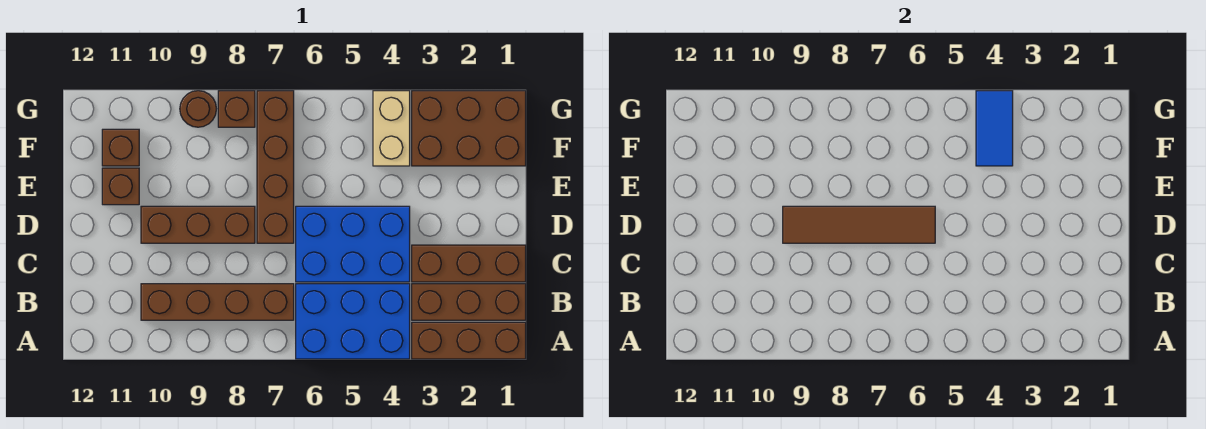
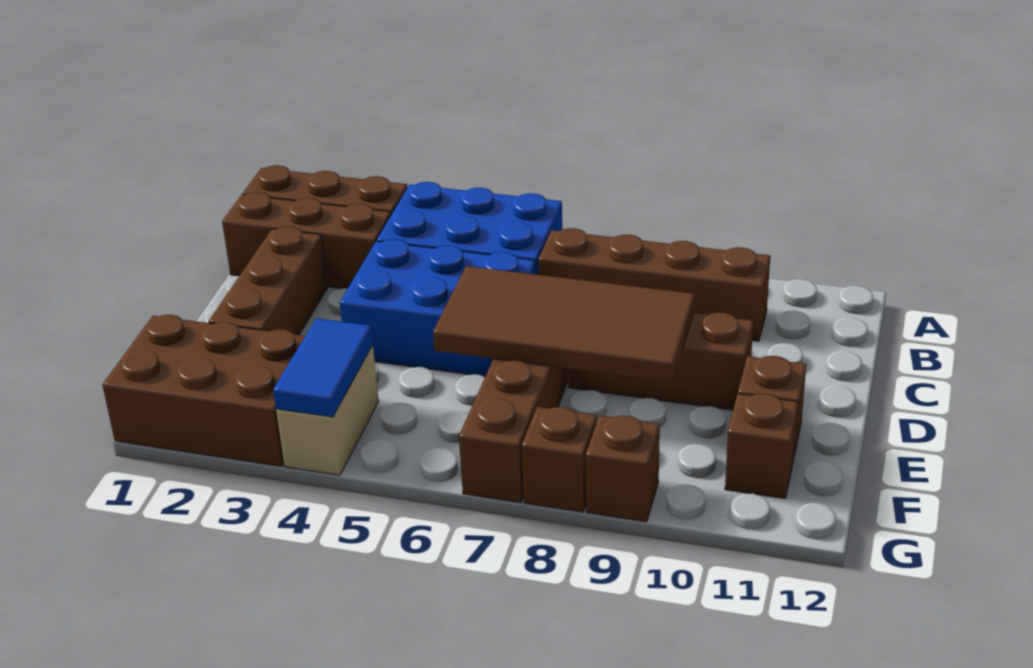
brown 1x3 brick [412,245,526,282] -> brown 1x3 brick turned to [208,227,327,335]
brown 1x4 tile [783,206,935,243] -> brown 2x4 tile [433,266,695,382]
brown 1x1 round brick [180,91,216,127] -> brown 1x1 brick [586,416,660,522]

